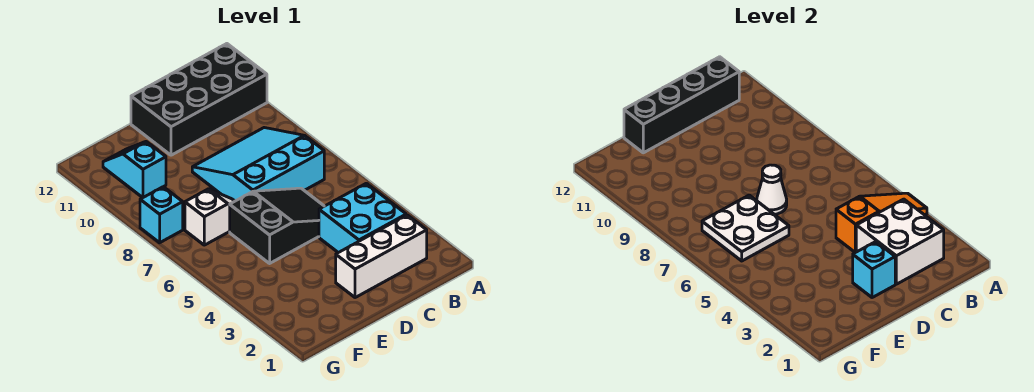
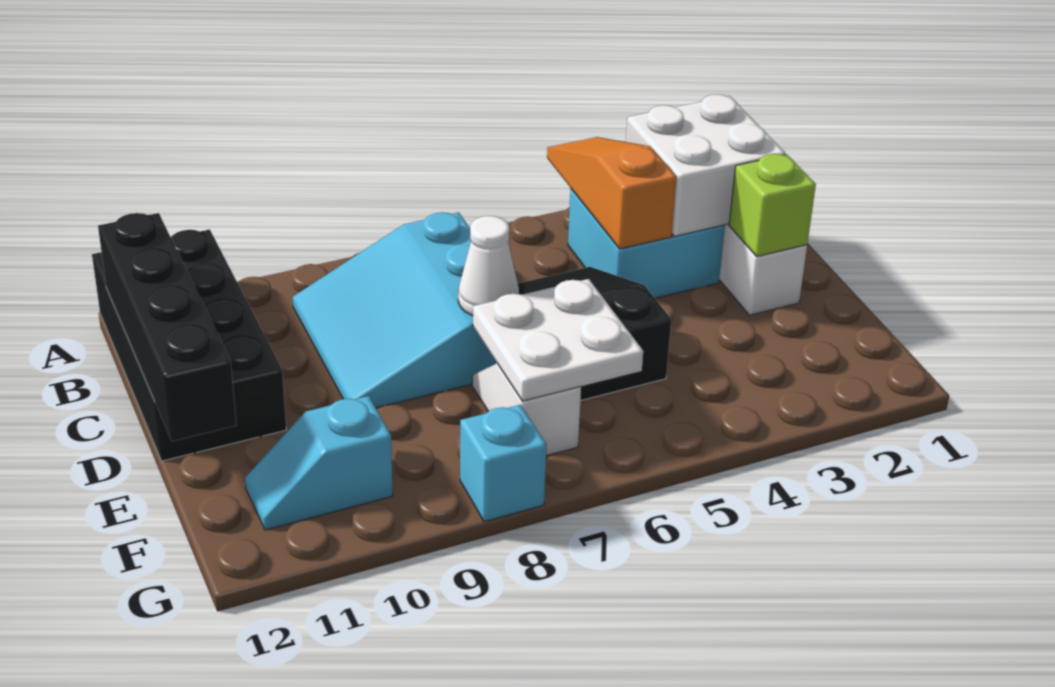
cyan 1x1 brick [853,242,895,298] -> lime 1x1 brick [729,154,816,256]

